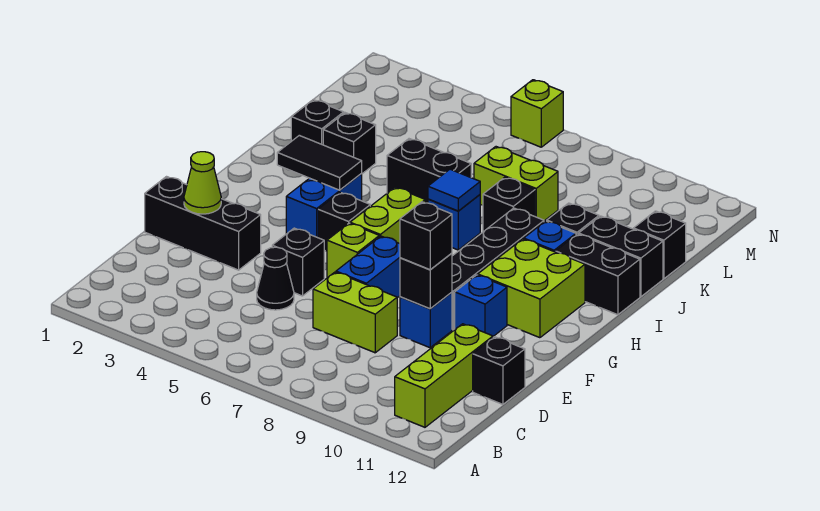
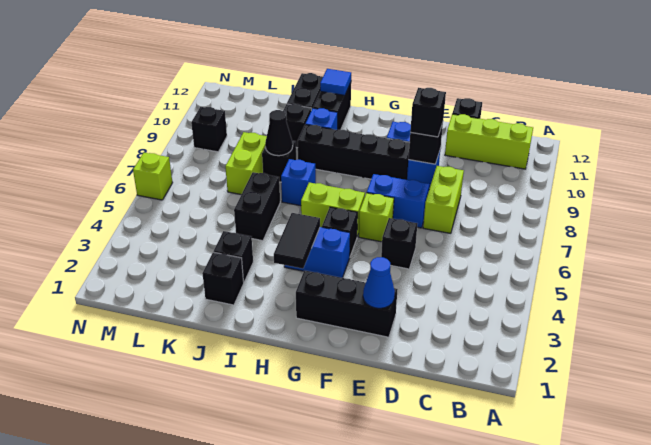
black 1x1 cone [257,247,294,310] -> black 1x1 cone moved to [265,110,293,156]
black 1x3 brick [145,177,261,270] -> black 1x3 brick turned to [296,270,398,337]
lime 1x1 cone [184,152,221,214] -> blue 1x1 cone [363,257,395,308]
lime 2x2 brick [478,239,585,338] -> none
blue 1x1 tile [428,169,480,211] -> blue 1x1 tile moved to [320,69,351,95]
black 1x1 brick [634,211,686,279] -> black 1x1 brick moved to [191,107,227,152]

